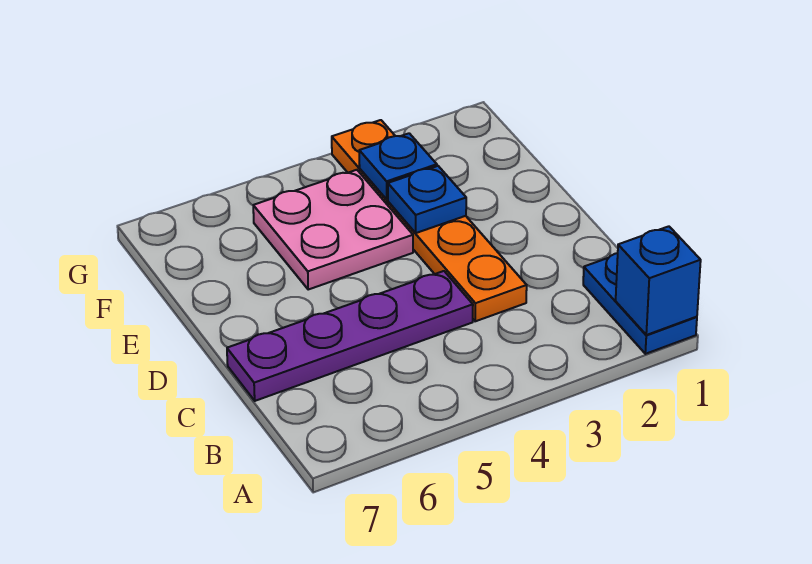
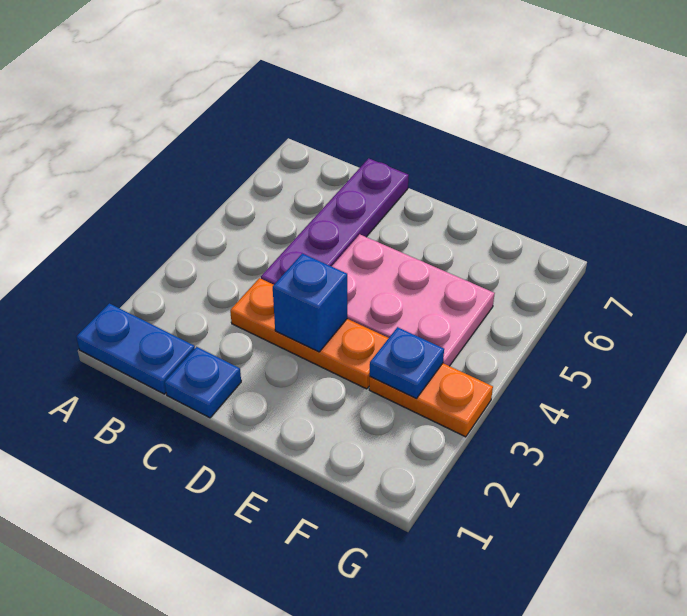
blue 1x1 brick [616,226,701,335] -> blue 1x1 brick moved to [273,254,347,352]
blue 1x1 plate [388,166,466,233] -> blue 1x1 plate moved to [165,347,241,418]
pink 2x2 plate [253,170,413,289] -> pink 2x3 plate [332,234,495,366]

